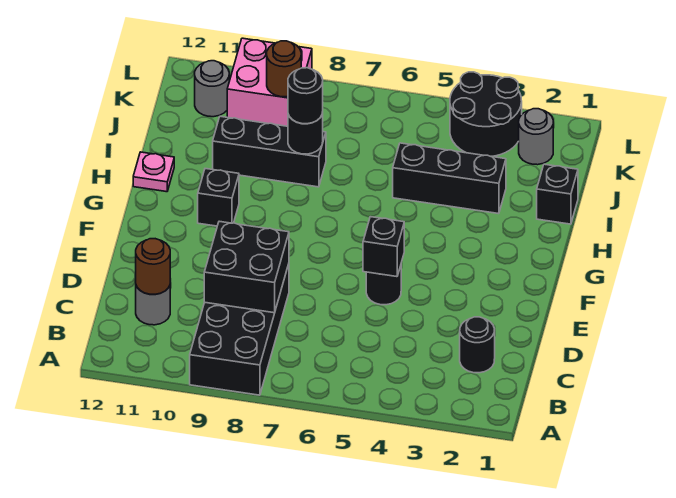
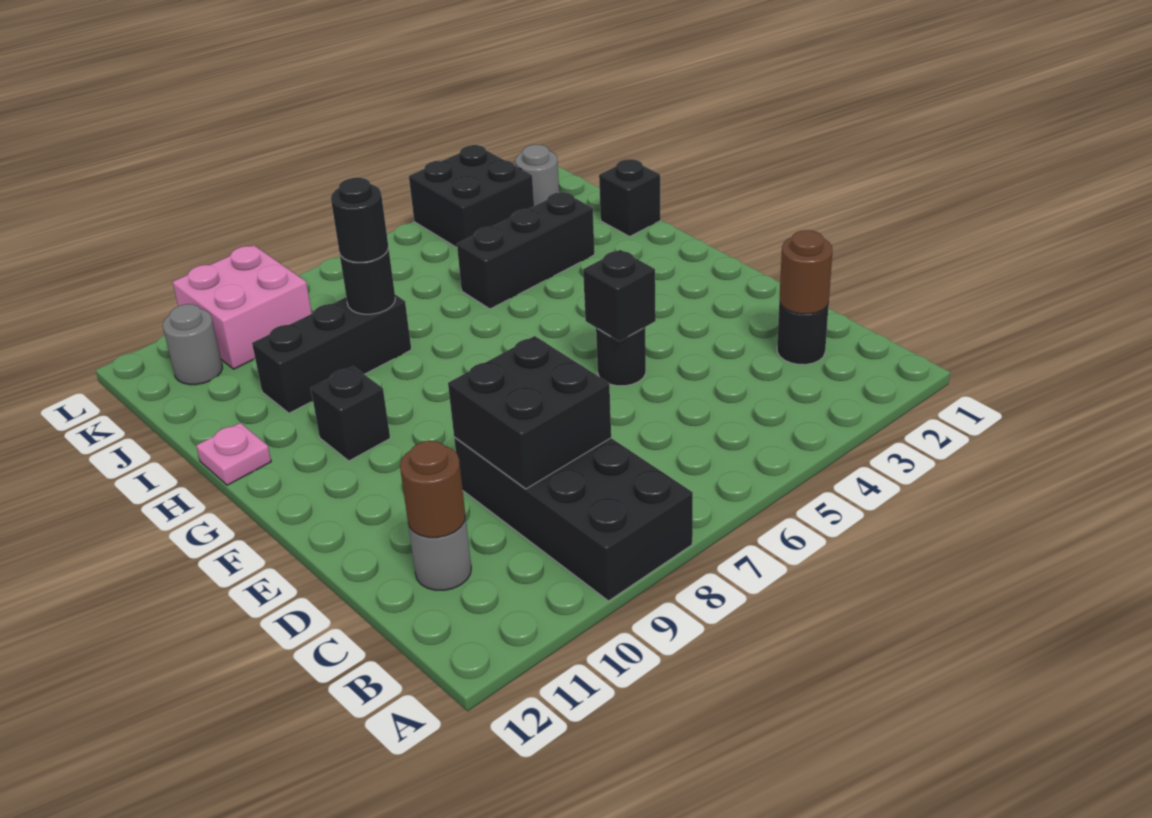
black 2x2 round brick [450,72,522,157] -> black 2x2 brick [409,145,534,248]
brown 1x1 round brick [267,41,301,97] -> brown 1x1 round brick moved to [779,230,833,314]

